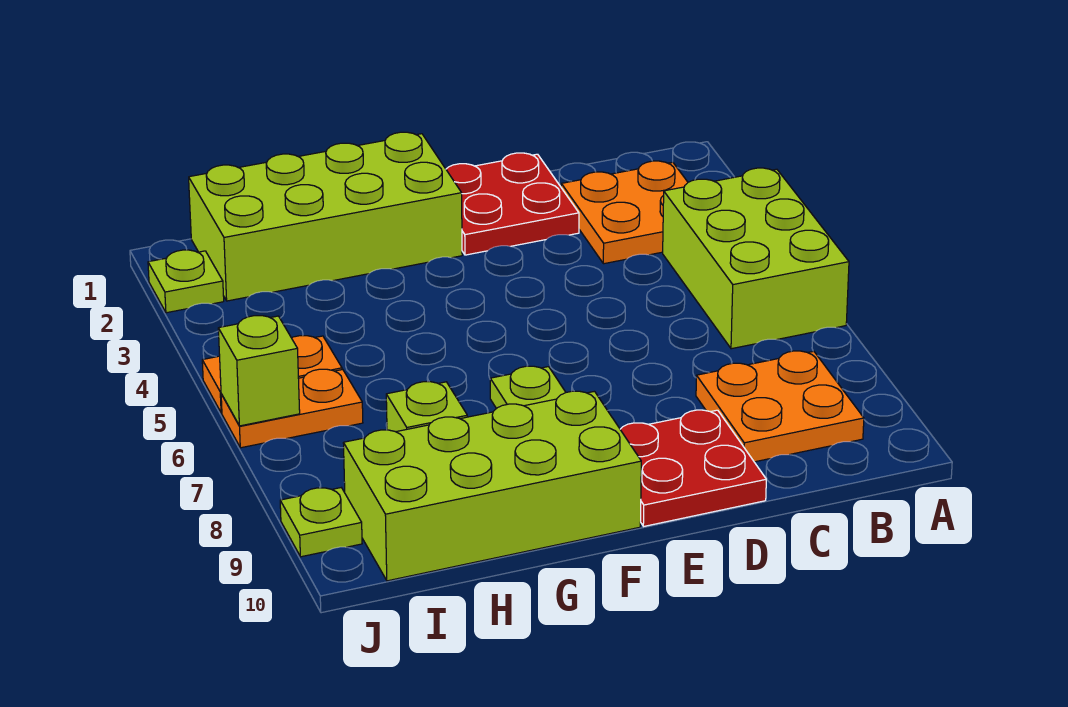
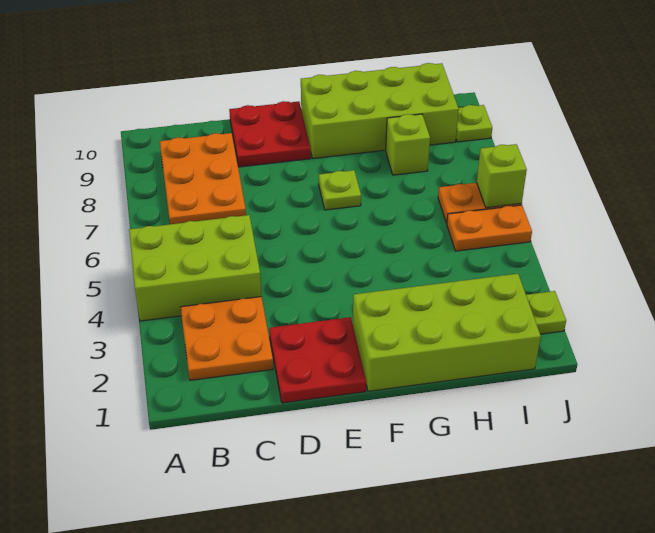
lime 2x3 brick [663,168,849,349] -> lime 2x3 brick turned to [129,215,261,321]
orange 2x2 plate [696,351,864,462] -> orange 2x3 plate [160,133,246,224]

